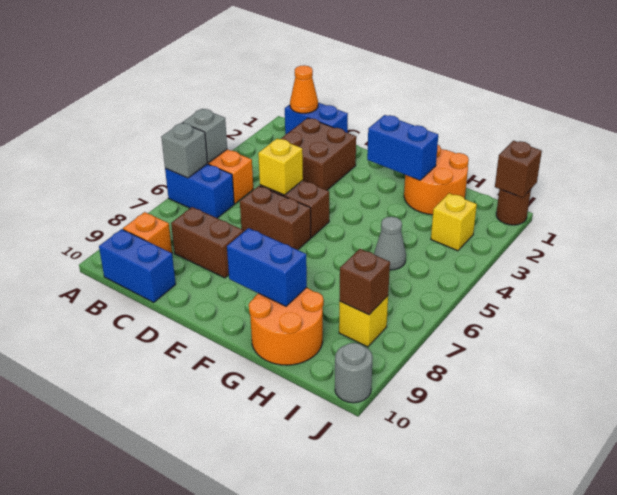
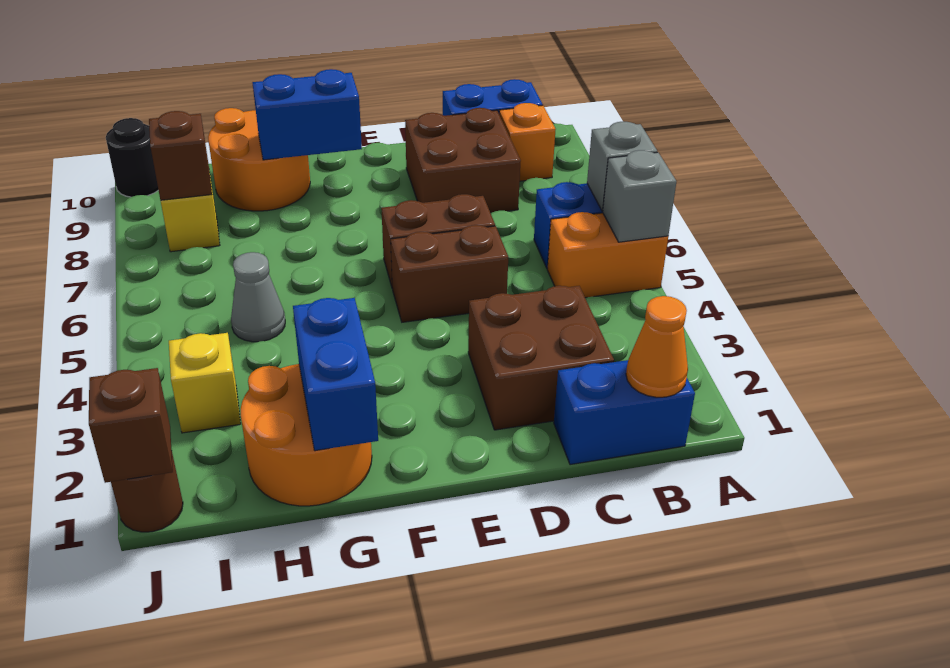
brown 1x2 brick [171,207,243,278] -> brown 2x2 brick [405,108,521,213]
yellow 1x1 brick [258,138,303,195] -> none
blue 1x2 brick [367,115,438,180] -> blue 1x2 brick turned to [293,298,378,451]
grey 1x1 round brick [335,343,373,403] -> black 1x1 round brick [106,118,158,197]

